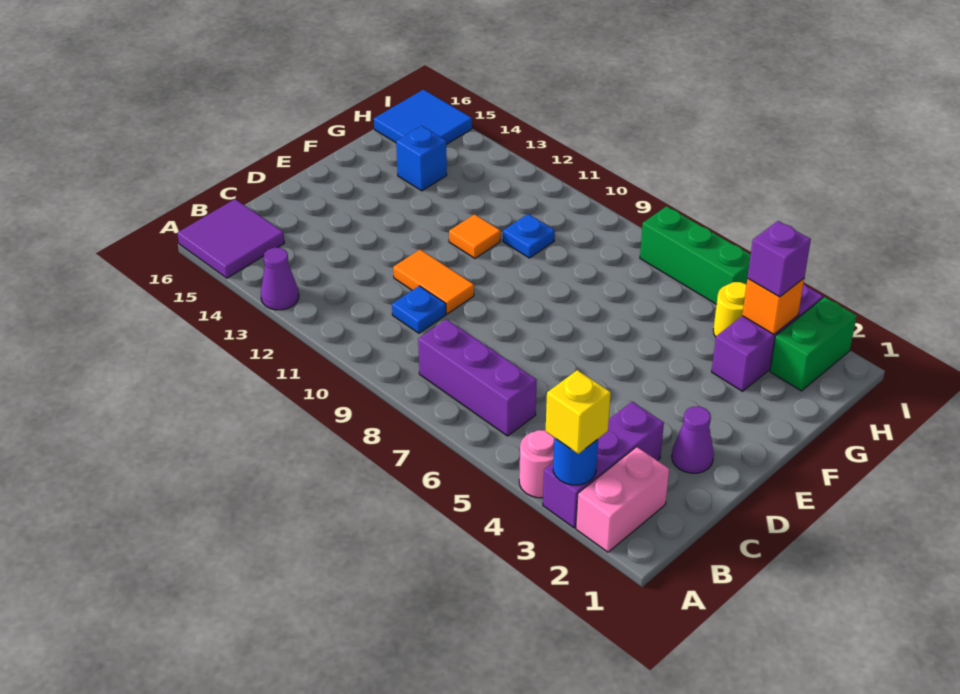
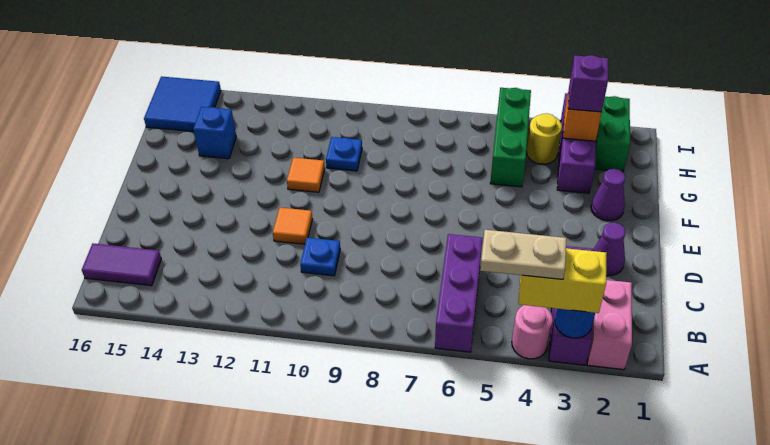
yellow 1x1 brick [546,370,611,454] -> yellow 1x2 brick [518,248,606,313]
none -> tan 1x2 plate [480,230,566,279]
purple 1x1 cone [261,248,299,310] -> purple 1x1 cone moved to [591,169,625,221]
purple 2x2 tile [177,199,284,278] -> purple 1x2 tile [82,243,161,286]
purple 1x3 brick [418,319,537,436] -> purple 1x3 brick turned to [435,234,483,352]
orange 1x2 tile [393,250,474,314] -> orange 1x1 tile [273,207,312,244]
green 1x3 brick [640,206,751,304] -> green 1x3 brick turned to [490,88,531,187]

